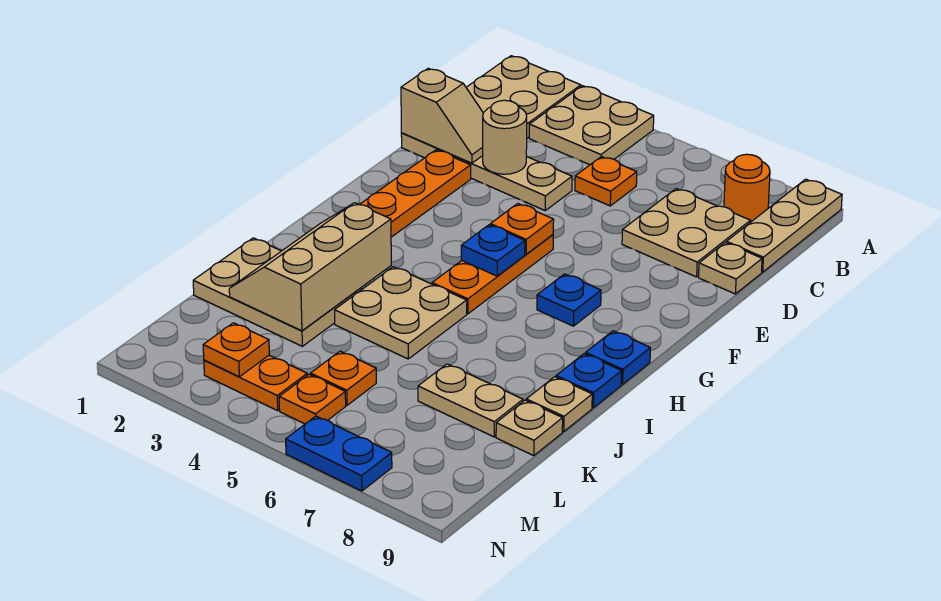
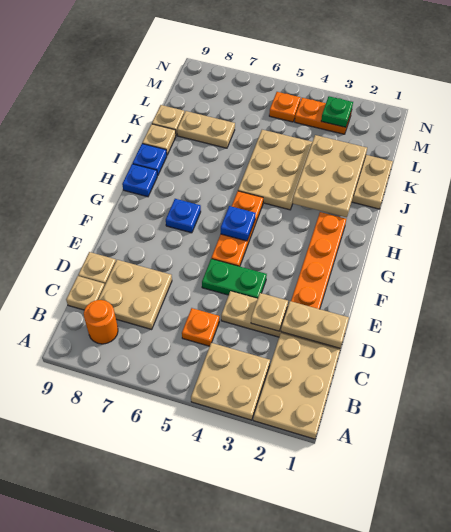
tan 1x3 plate [726,179,842,272] -> tan 1x1 plate [66,276,105,310]
tan 1x2 slope [401,68,483,163] -> tan 1x2 plate [281,301,349,348]
tan 1x1 round brick [483,100,527,174] -> tan 1x1 plate [251,293,288,331]
none -> green 1x2 plate [202,259,267,298]
orange 1x1 plate [490,204,554,254] -> none
tan 2x3 slope [229,203,391,331] -> tan 2x3 plate [293,135,367,217]
tan 2x2 plate [335,267,467,359] -> tan 2x3 plate [238,130,312,210]
orange 1x1 plate [311,351,376,405] -> none
orange 1x1 plate [203,323,269,377] -> green 1x1 plate [321,96,353,127]
blue 1x2 plate [286,416,392,491] -> none

